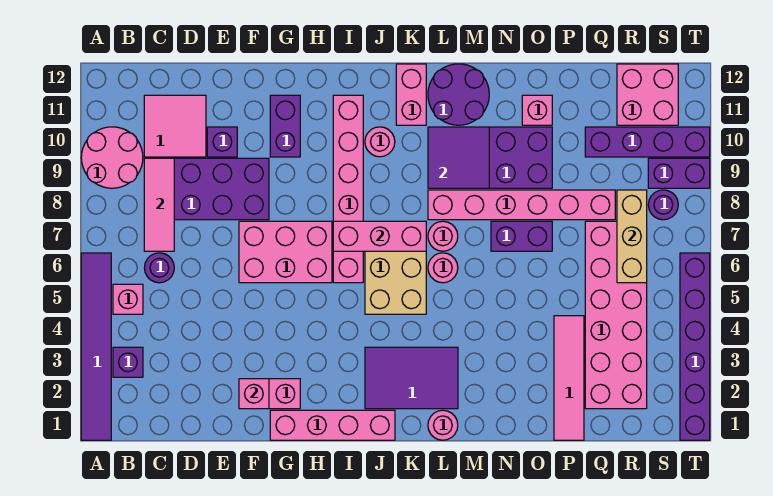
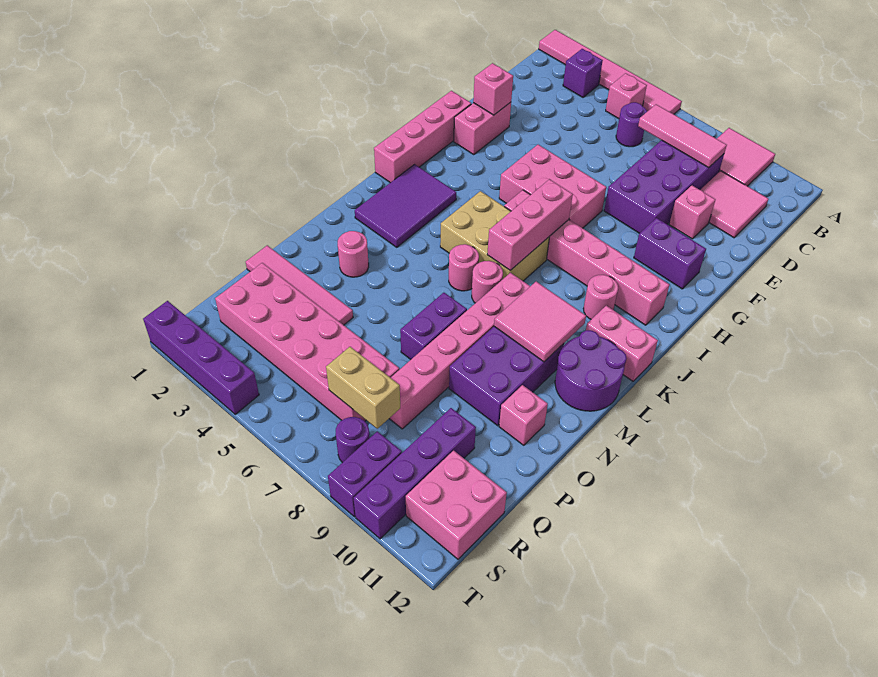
purple 1x6 tile [81,253,111,440] -> pink 1x6 tile [539,30,682,114]
pink 2x2 round brick [81,127,143,188] -> pink 2x2 tile [717,128,775,186]
purple 1x1 brick [207,127,237,157] -> pink 1x1 brick [669,186,716,239]
pink 2x3 brick [239,221,332,283] -> pink 2x3 brick turned to [499,145,606,228]
pink 1x1 round brick [428,410,458,440] -> pink 1x1 round brick moved to [338,231,369,277]
purple 2x2 tile [428,127,489,188] -> pink 2x2 tile [494,282,586,362]
tan 1x3 brick [617,190,647,283] -> tan 1x2 brick [326,347,400,429]
purple 1x6 brick [680,253,710,440] -> purple 1x4 brick [143,301,259,414]

